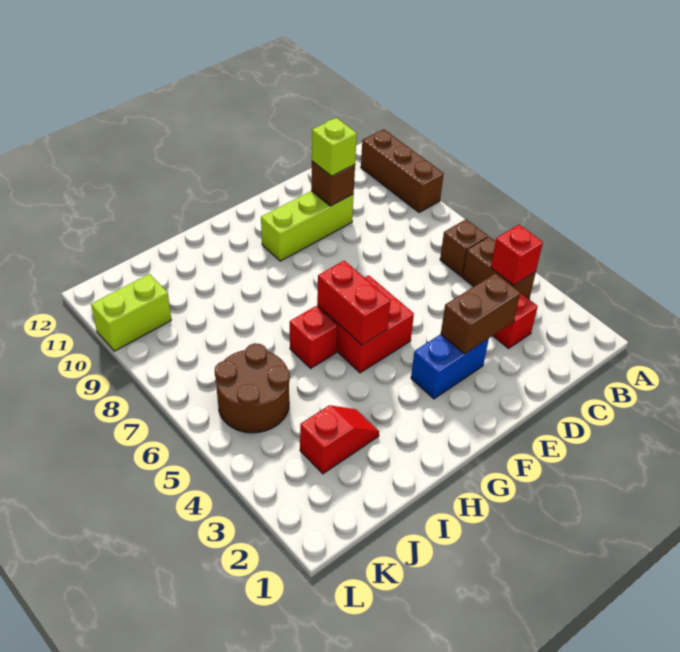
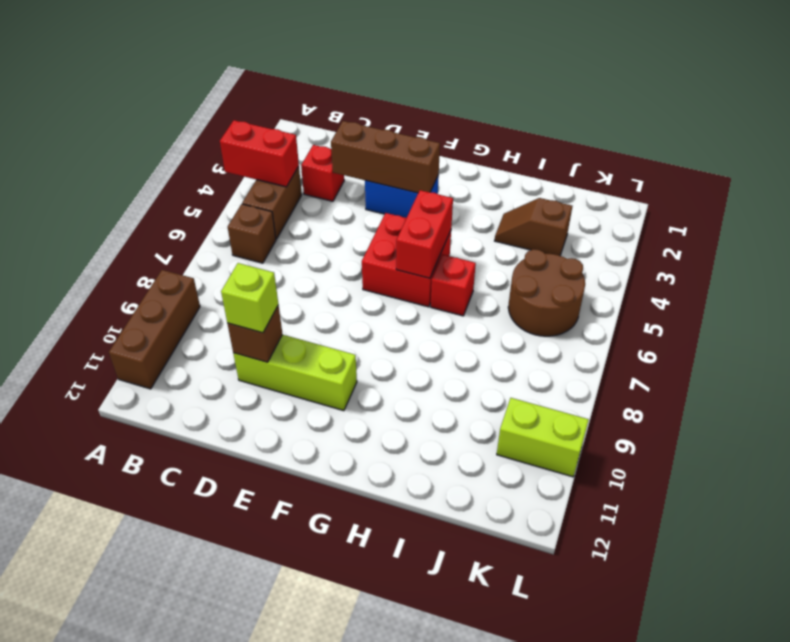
red 1x1 brick [491,225,543,285] -> red 1x2 brick [220,120,299,187]
brown 1x2 brick [441,273,520,354] -> brown 1x3 brick [331,121,440,193]
red 1x2 slope [300,405,379,474] -> brown 1x2 slope [495,198,572,256]

